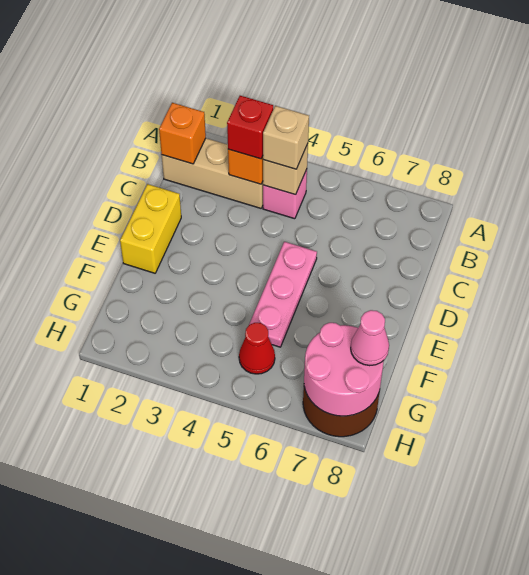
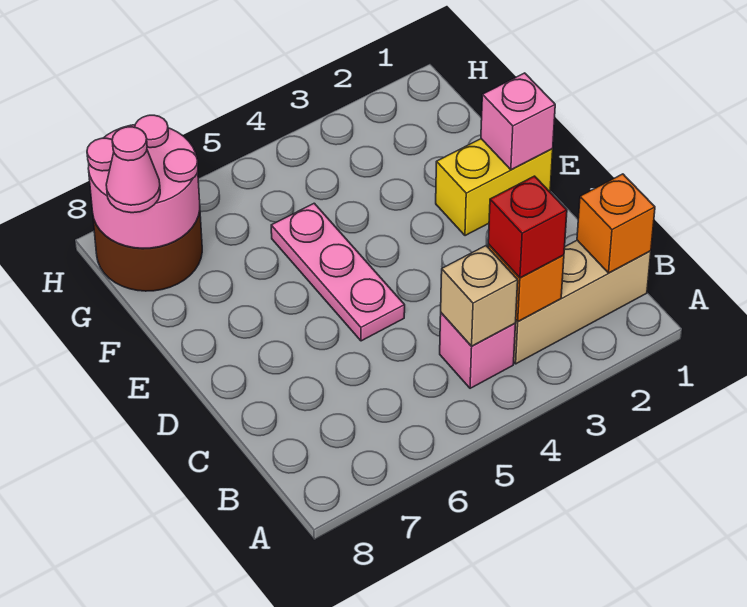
tan 1x1 brick [263,106,309,169] -> none
yellow 1x2 brick [120,184,181,273] -> yellow 1x2 brick turned to [436,139,553,236]
none -> pink 1x1 brick [481,73,555,170]
red 1x1 cone [239,323,275,374] -> none

